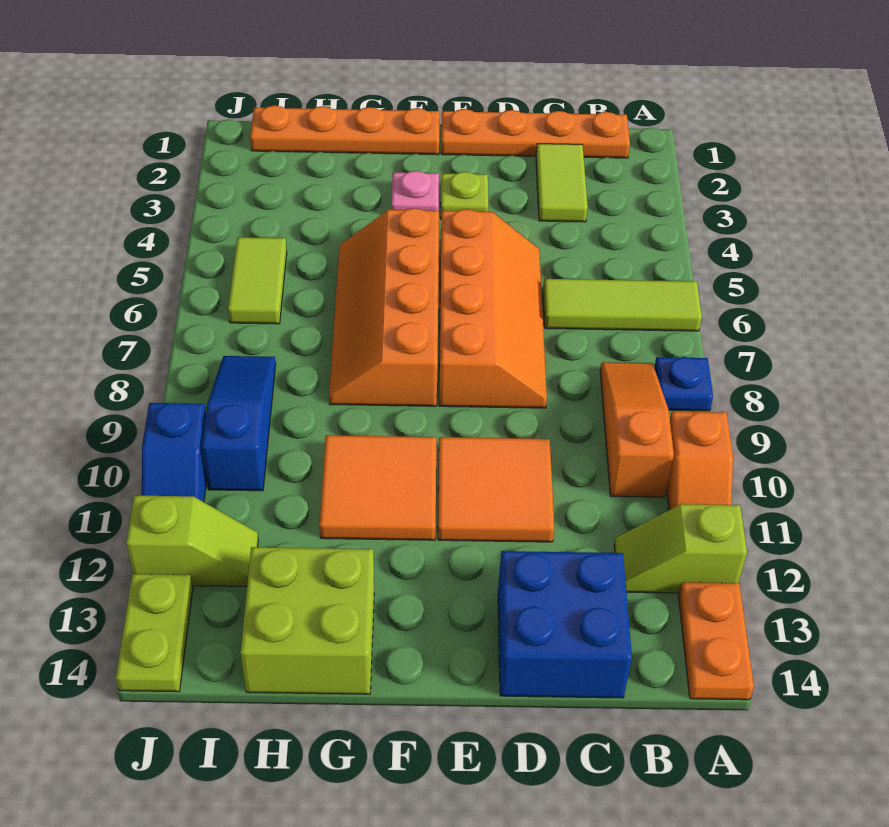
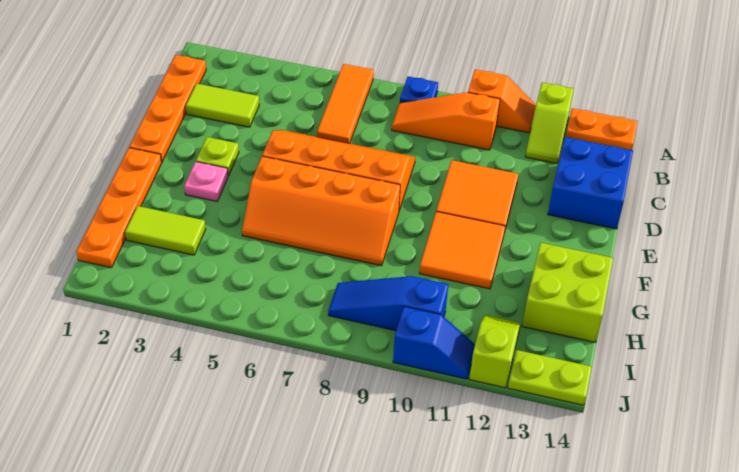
lime 1x3 tile [543,279,702,331] -> orange 1x3 tile [317,64,374,144]
lime 1x2 tile [228,237,287,324] -> lime 1x2 tile moved to [125,206,206,255]

